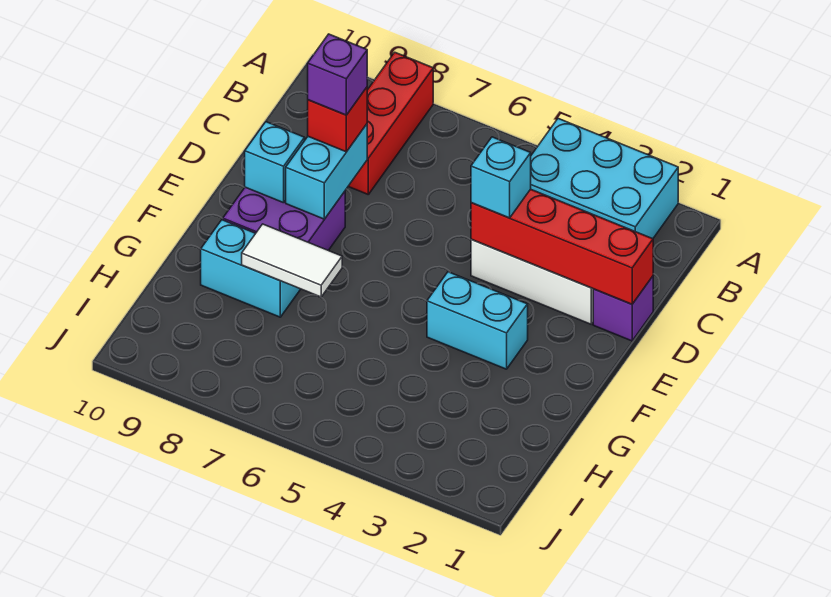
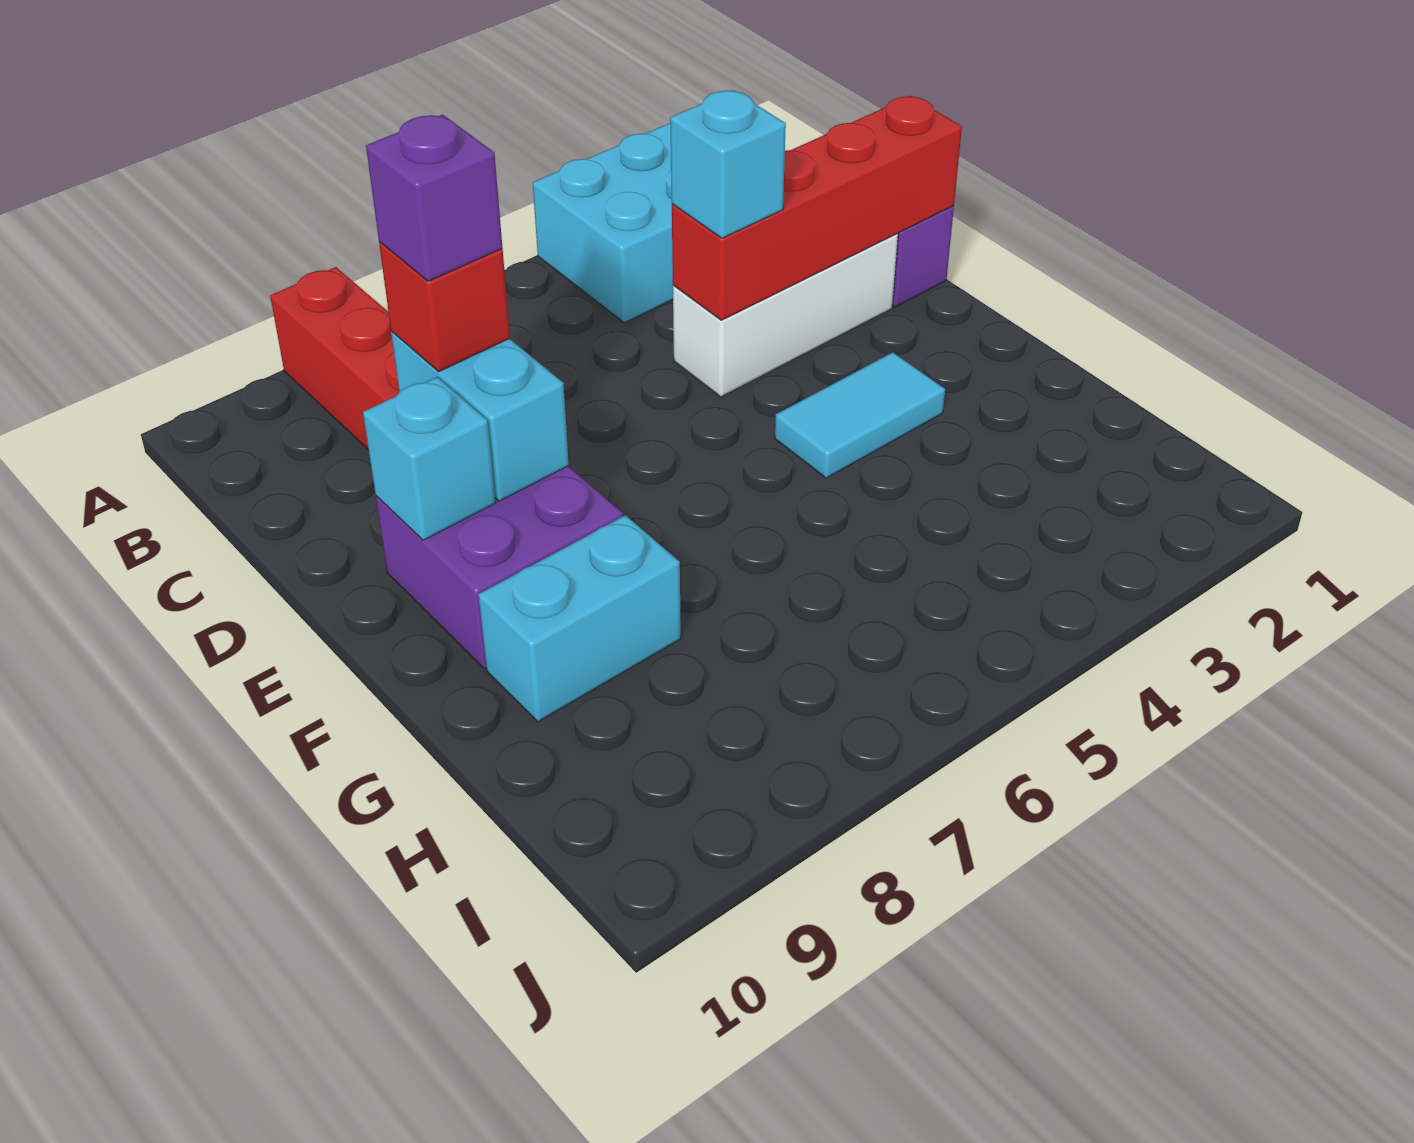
cyan 1x2 brick [427,272,528,369] -> cyan 1x2 tile [775,352,945,478]
white 1x2 tile [242,224,342,297] -> none

